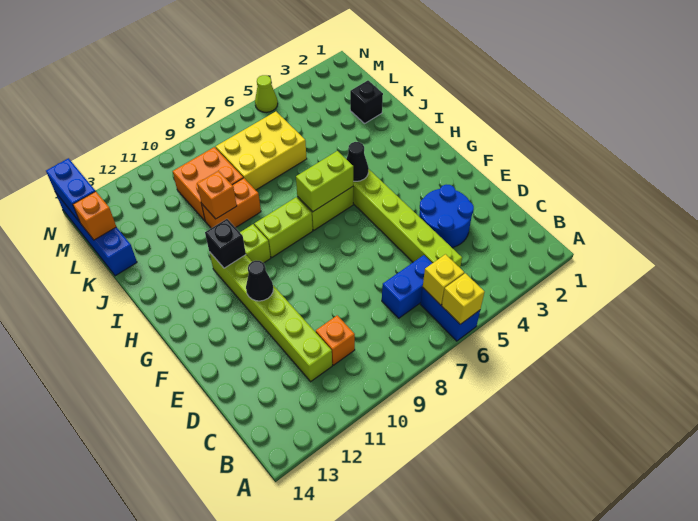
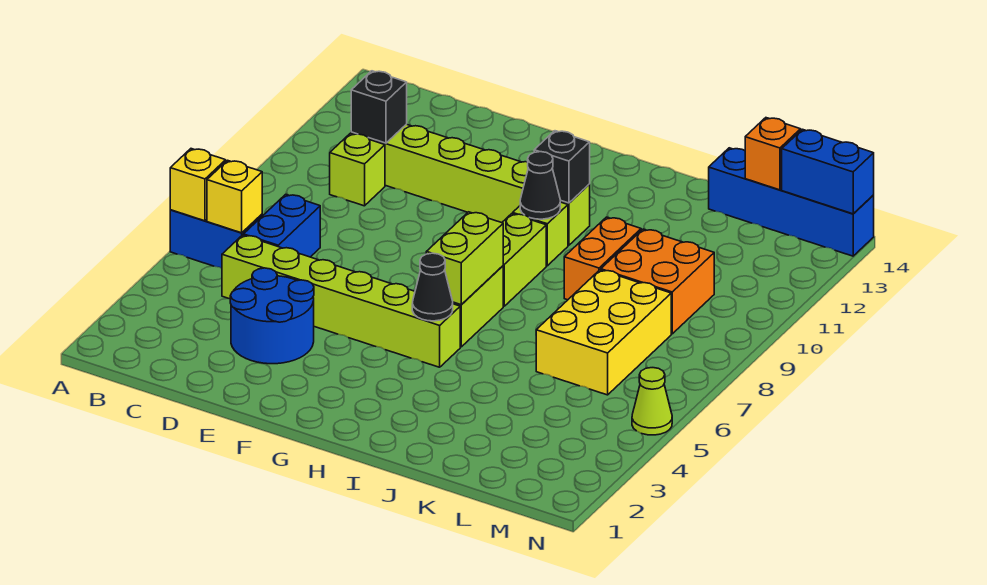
orange 1x1 brick [316,315,355,365] -> lime 1x1 brick [330,133,385,206]
black 1x1 cone [246,261,273,301] -> black 1x1 cone moved to [520,152,560,219]
orange 1x1 brick [197,171,237,219] -> none
black 1x1 brick [350,81,383,123] -> black 1x1 brick moved to [351,71,407,143]

